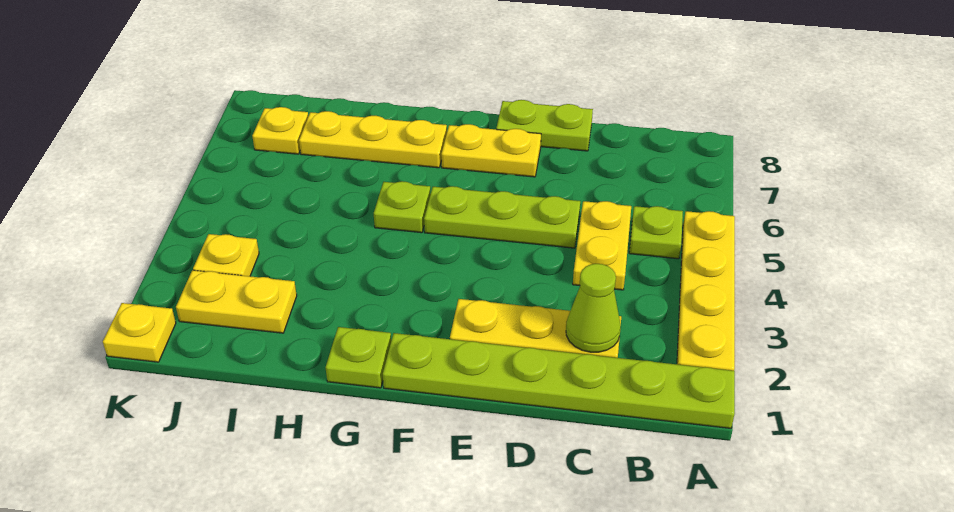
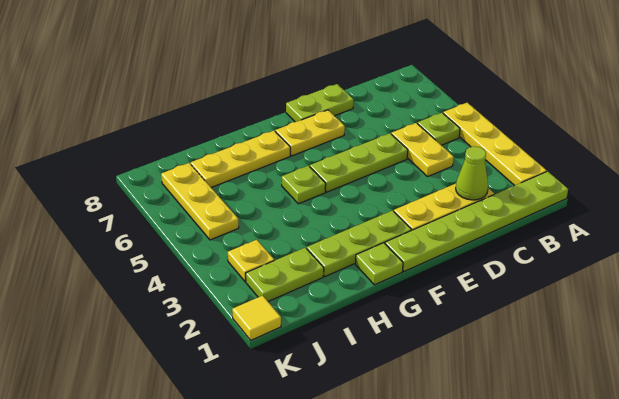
none -> lime 1x3 plate [307,211,411,276]
yellow 1x2 plate [176,270,297,333] -> lime 1x2 plate [246,248,324,301]
yellow 1x1 plate [252,107,308,154] -> yellow 1x3 plate [161,163,239,240]
yellow 1x1 plate [103,303,176,362] -> yellow 1x1 tile [232,296,281,340]

